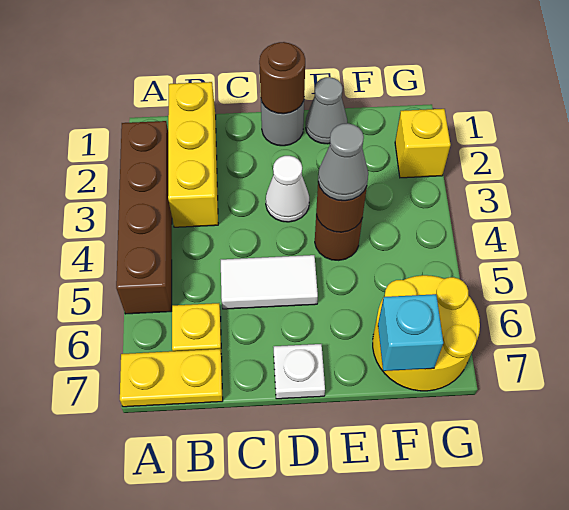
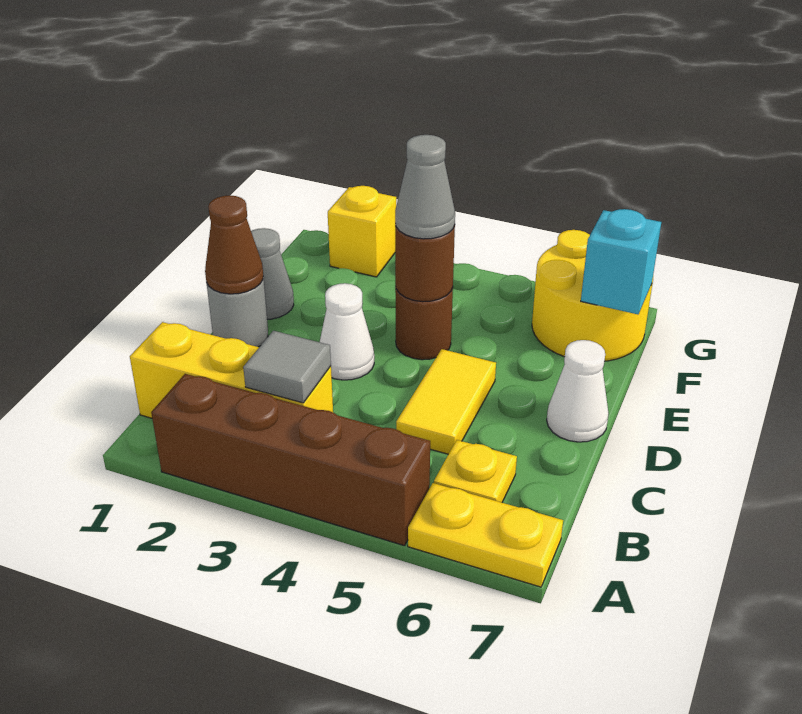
yellow 1x2 plate [120,349,223,407] -> yellow 1x2 plate turned to [408,483,563,587]
none -> grey 1x1 tile [243,331,331,403]
white 1x2 tile [221,255,318,309] -> yellow 1x2 tile [396,349,496,454]
brown 1x1 round brick [259,42,305,114] -> brown 1x1 cone [205,195,263,294]
white 1x1 plate [274,344,325,399] -> white 1x1 cone [547,340,609,442]

